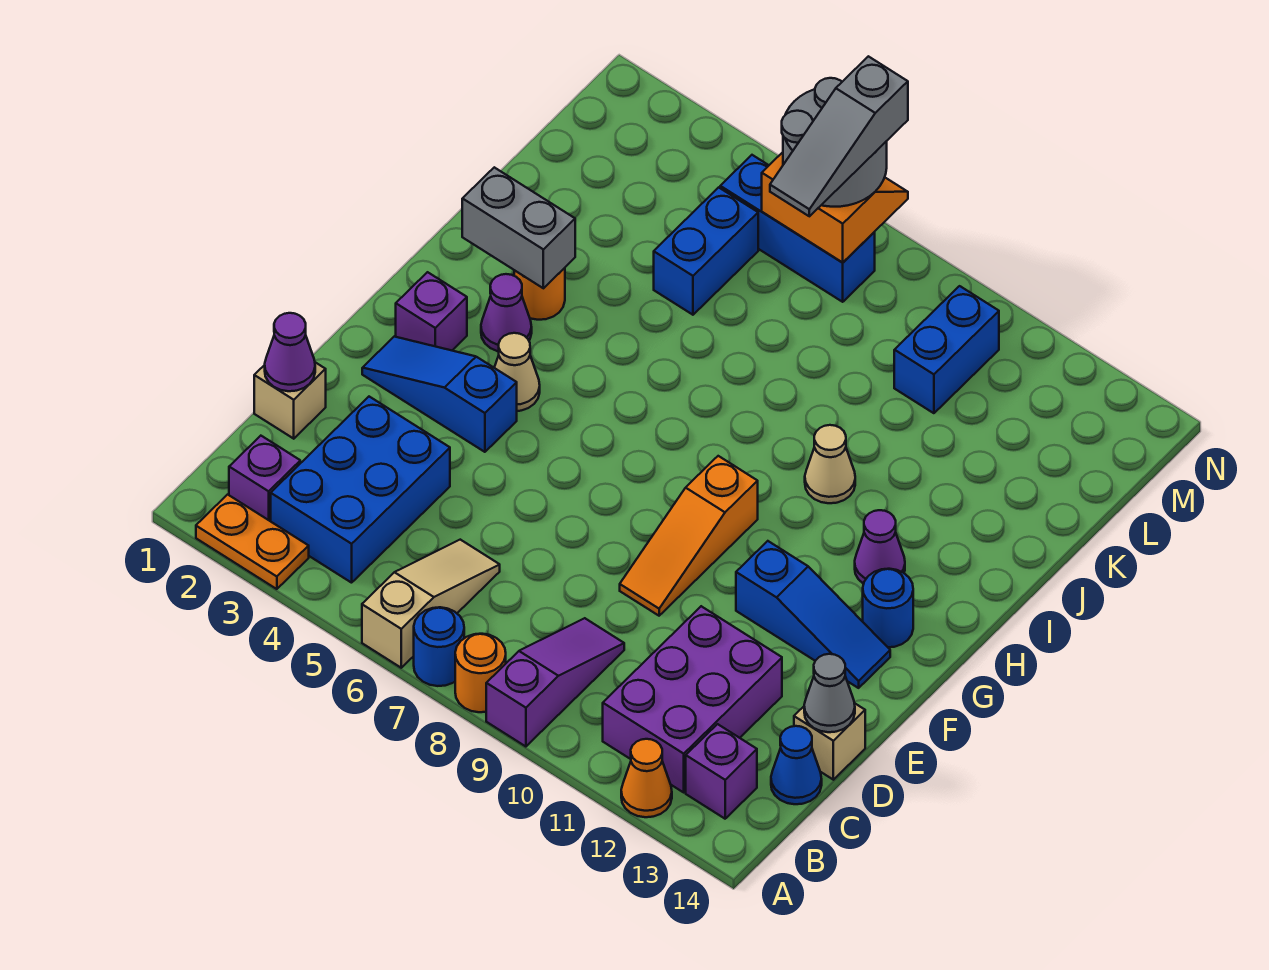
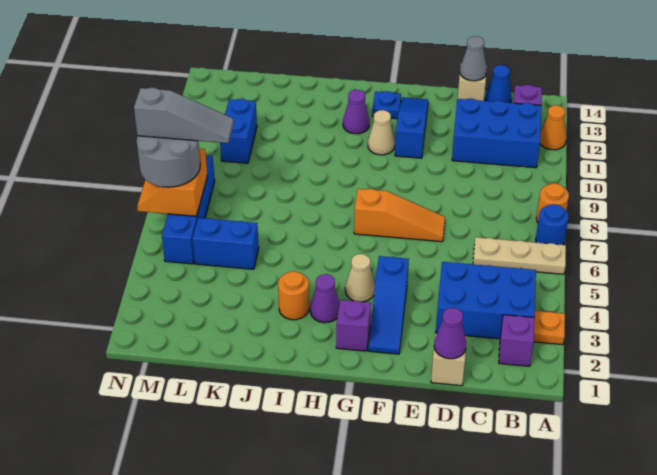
orange 1x2 plate [196,494,309,589] -> orange 1x1 plate [534,311,565,345]
tan 1x3 slope [362,540,500,668] -> tan 1x3 plate [473,237,566,274]
purple 1x3 slope [486,618,624,747] -> none
purple 2x3 brick [603,606,782,792] -> blue 2x3 brick [452,98,541,168]
orange 1x3 slope [620,456,758,616] -> orange 1x3 slope moved to [354,189,445,242]
blue 1x1 round brick [863,569,913,647] -> blue 1x1 plate [372,91,401,119]
grey 1x2 brick [462,167,575,288] -> none
tan 1x1 cone [805,425,855,503] -> tan 1x1 cone moved to [368,110,395,155]
blue 1x2 brick [894,286,999,413] -> blue 1x2 brick turned to [220,99,257,163]
blue 1x3 brick [720,155,875,302] -> blue 1x4 brick [162,155,215,264]

